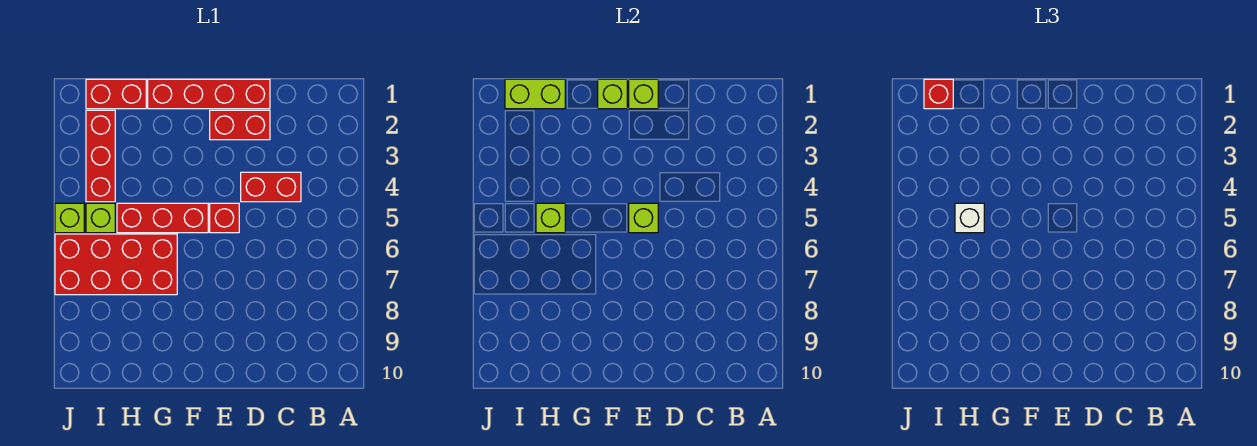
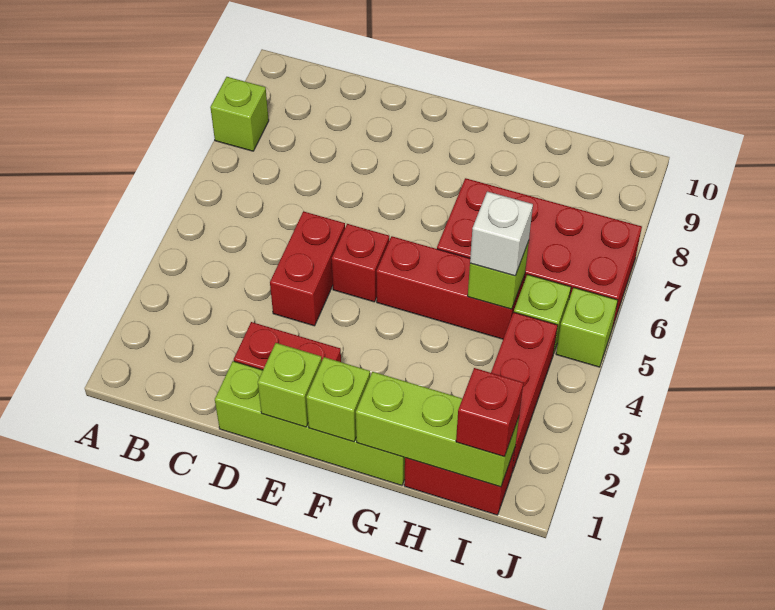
red 1x2 brick [241,172,301,202] -> red 1x2 brick turned to [270,211,345,326]
red 1x4 brick [148,79,270,109] -> lime 1x4 brick [215,361,405,485]
lime 1x1 brick [629,203,658,233] -> lime 1x1 brick moved to [210,77,269,151]
lime 1x2 brick [505,79,565,109] -> lime 1x3 brick [356,372,519,487]

